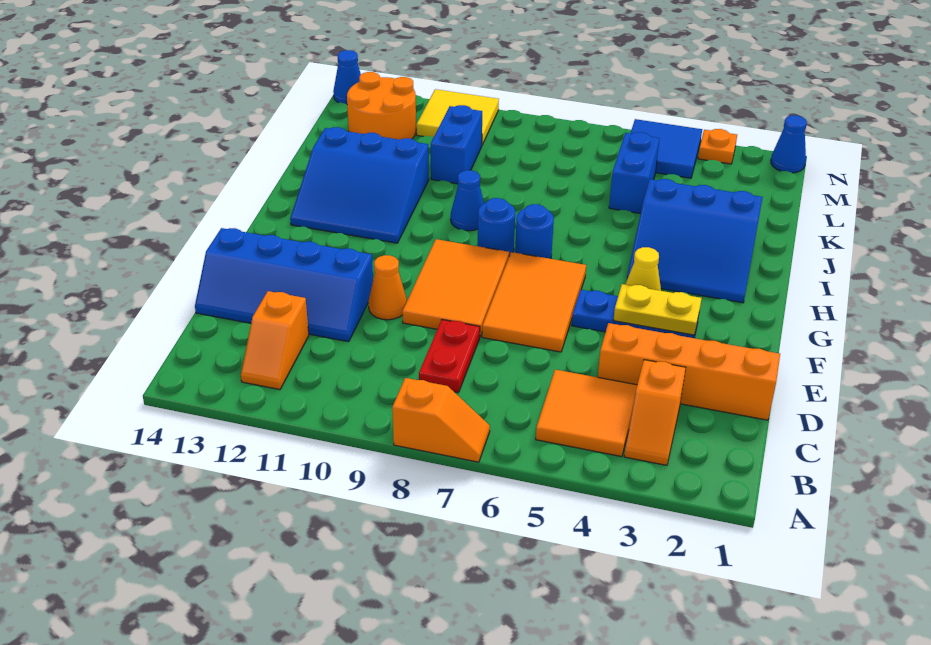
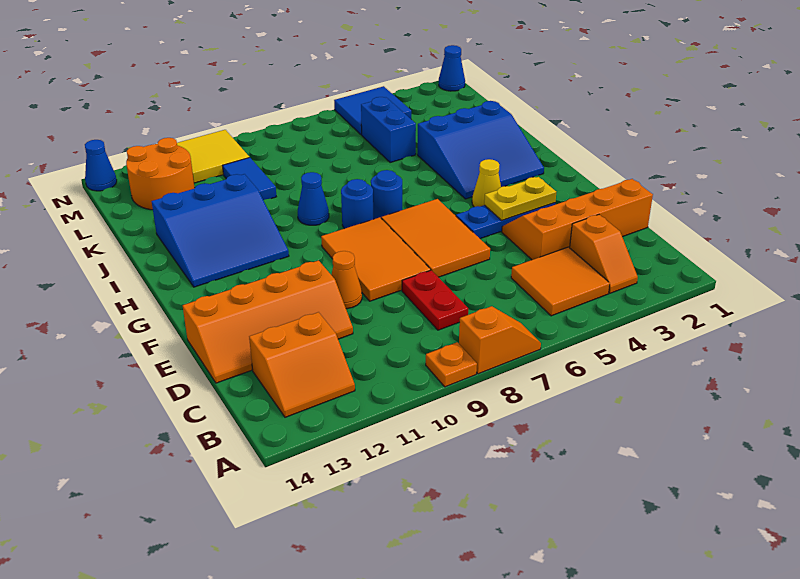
orange 1x2 slope [241,291,309,390] -> orange 2x2 slope [249,312,355,417]
blue 2x4 slope [195,228,373,342] -> orange 2x4 slope [183,261,353,383]
blue 1x2 brick [431,105,482,184] -> blue 1x2 tile [223,157,276,200]
orange 1x1 plate [698,129,737,164] -> orange 1x1 plate moved to [426,342,477,387]

